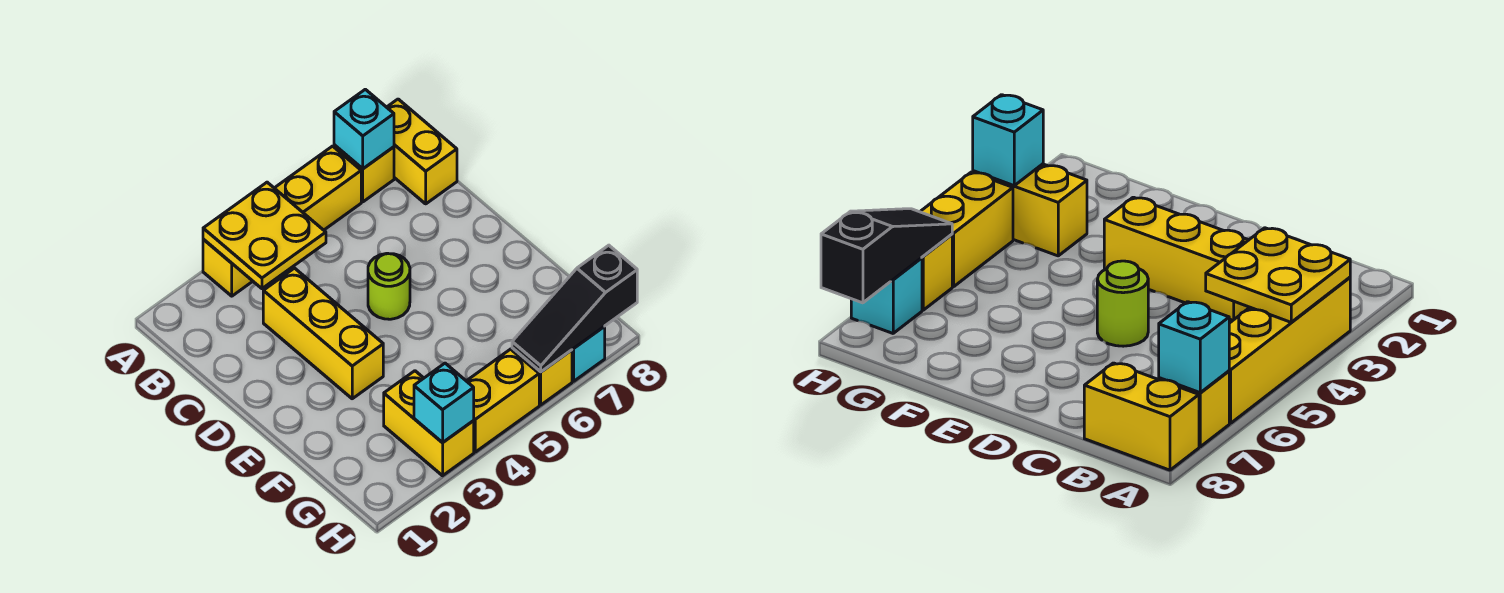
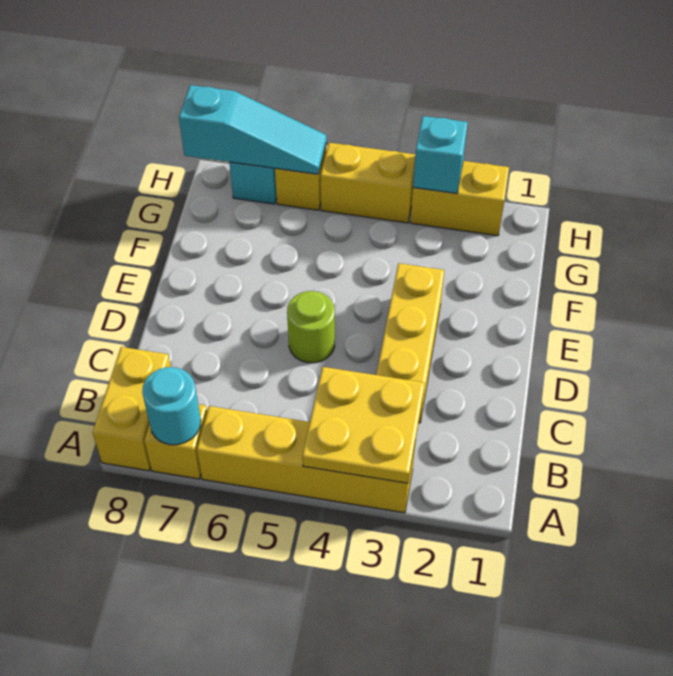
cyan 1x1 brick [334,89,394,169] -> cyan 1x1 round brick [142,367,201,445]
yellow 1x2 brick [384,371,474,476] -> yellow 1x2 brick turned to [410,161,509,236]
black 1x3 slope [512,245,637,372] -> cyan 1x3 slope [179,85,327,174]

